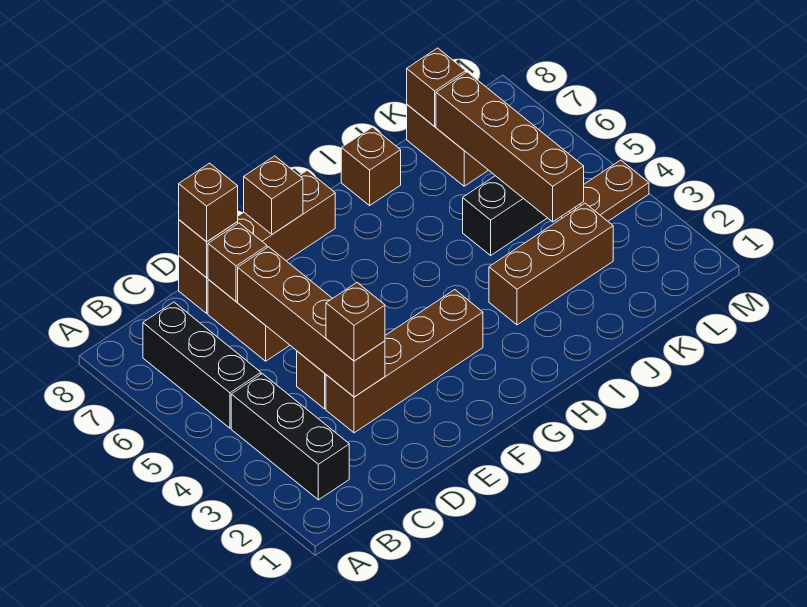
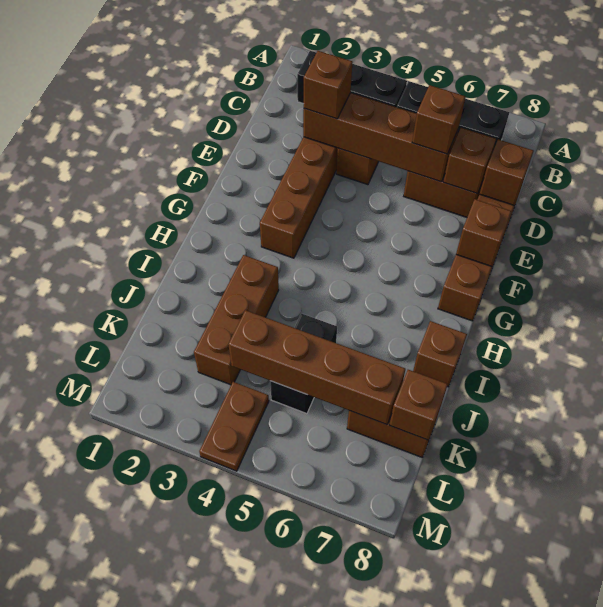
brown 1x1 brick [179,163,238,241] -> brown 1x1 brick moved to [412,85,466,154]

